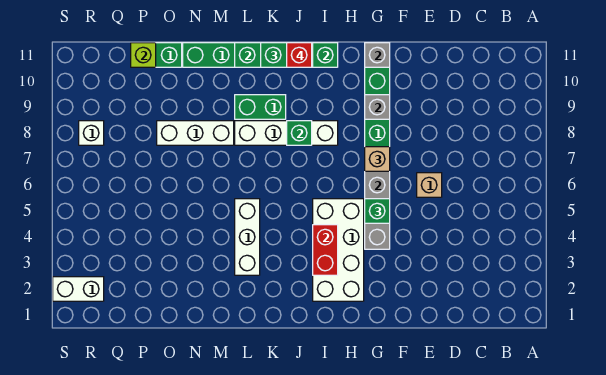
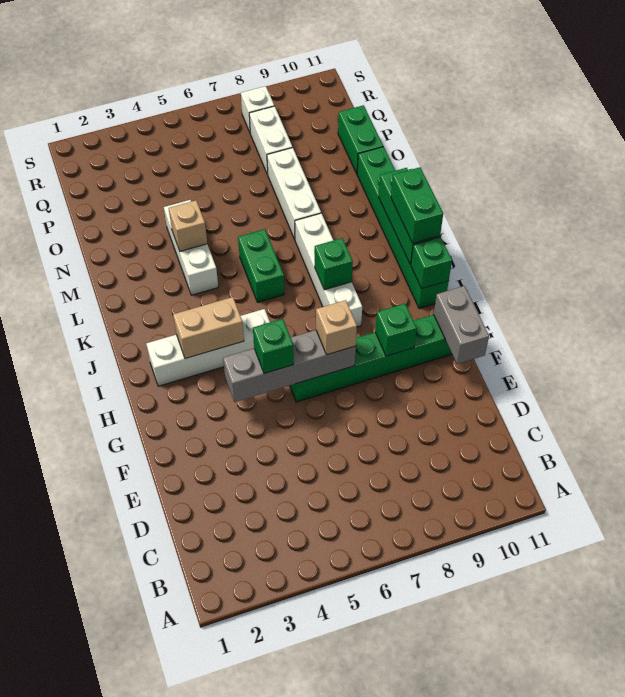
tan 1x1 brick [417,173,442,197] -> tan 1x1 brick moved to [169,201,207,251]
grey 1x1 brick [365,95,390,119] -> green 1x1 brick [375,304,417,356]
grey 1x1 brick [365,43,390,67] -> grey 1x2 brick [434,286,489,364]
white 2x4 brick [313,199,364,301] -> white 1x4 brick [146,309,270,386]
red 1x2 brick [313,225,338,275] -> tan 1x2 brick [173,297,244,359]
red 1x1 brick [287,43,312,67] -> none
green 1x2 brick [235,95,286,119] -> green 1x2 brick moved to [238,229,284,302]
white 1x3 brick [235,199,260,275] -> white 1x3 brick turned to [164,200,218,295]
lime 1x1 brick [131,43,156,67] -> none
white 1x2 brick [53,277,104,301] -> white 1x2 brick moved to [249,106,292,175]

